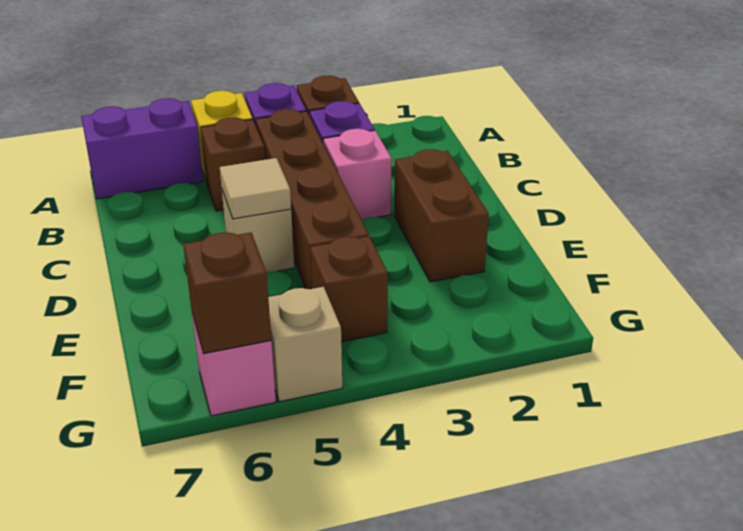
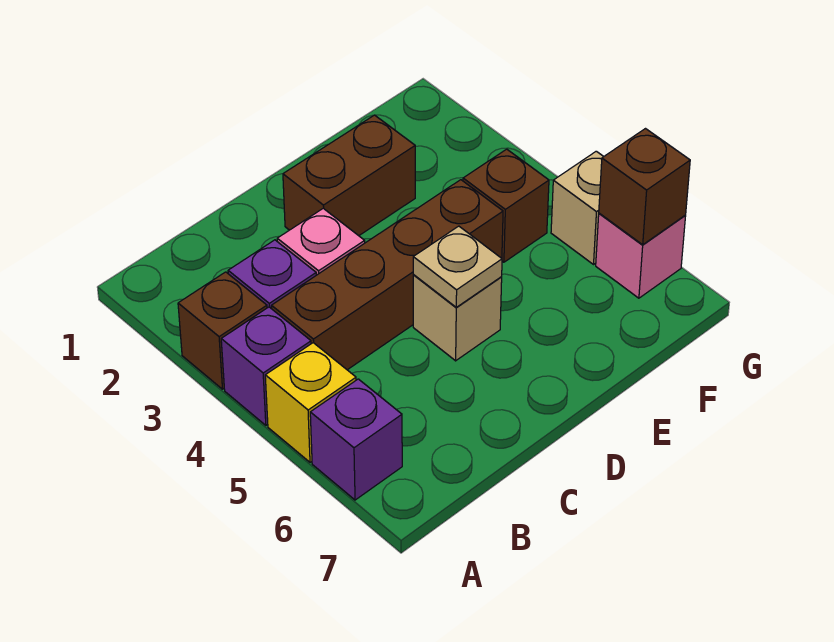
purple 1x2 brick [81,98,203,199] -> purple 1x1 brick [310,379,402,500]
brown 1x1 brick [201,117,265,211] -> none
tan 1x1 tile [220,158,291,219] -> tan 1x1 plate [413,226,502,307]

